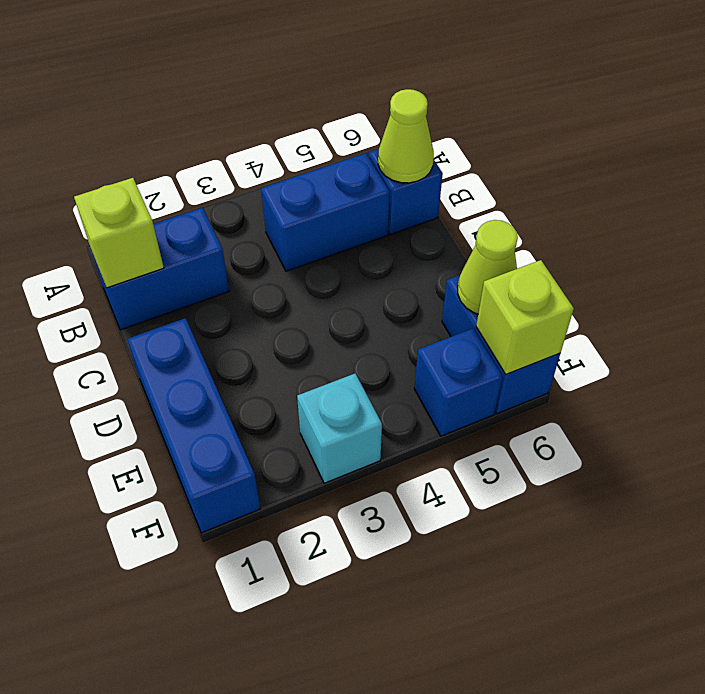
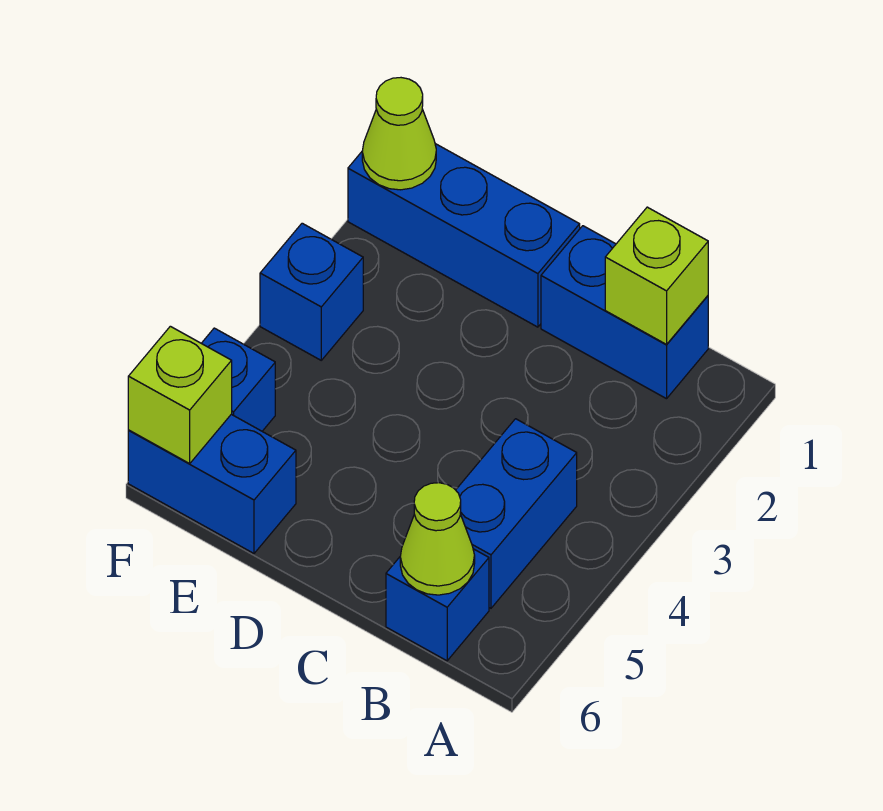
blue 1x2 brick [91,208,229,330] -> blue 1x2 brick turned to [541,226,708,399]
lime 1x1 cone [458,220,518,314] -> lime 1x1 cone moved to [362,78,436,190]
cyan 1x1 brick [297,374,382,483] -> blue 1x1 brick [260,223,363,360]

